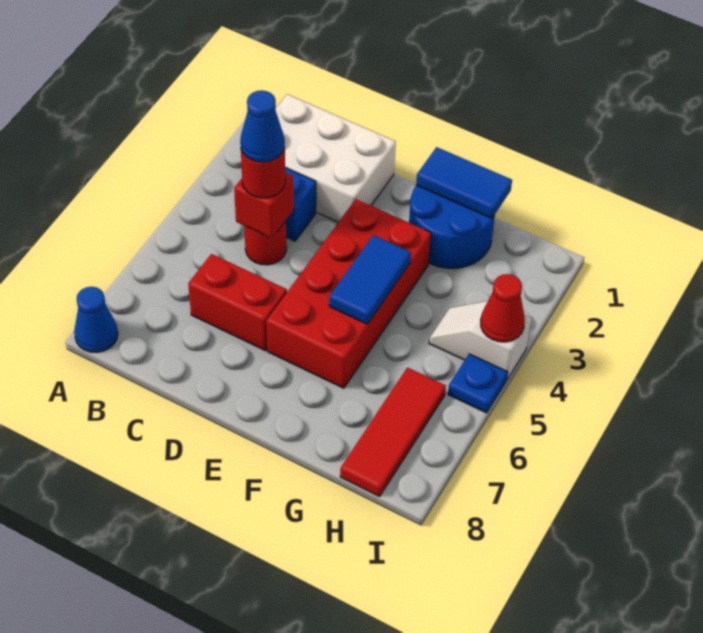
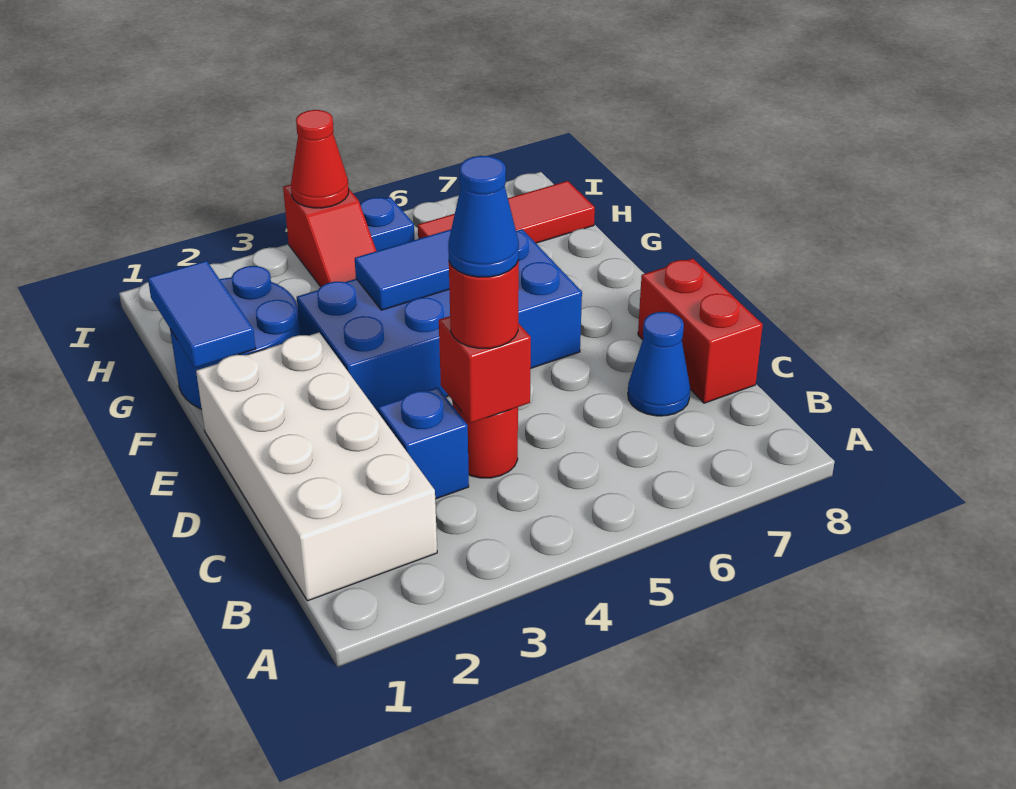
blue 1x1 cone [74,287,118,352] -> blue 1x1 cone moved to [628,312,690,416]
white 2x3 brick [275,94,396,222] -> white 2x4 brick [196,333,437,601]
red 1x2 brick [188,254,287,351] -> red 1x2 brick moved to [638,259,763,403]
red 2x4 brick [266,199,431,388] -> blue 2x4 brick [297,229,582,412]
white 1x2 slope [429,301,531,379] -> red 1x2 slope [283,185,376,287]

